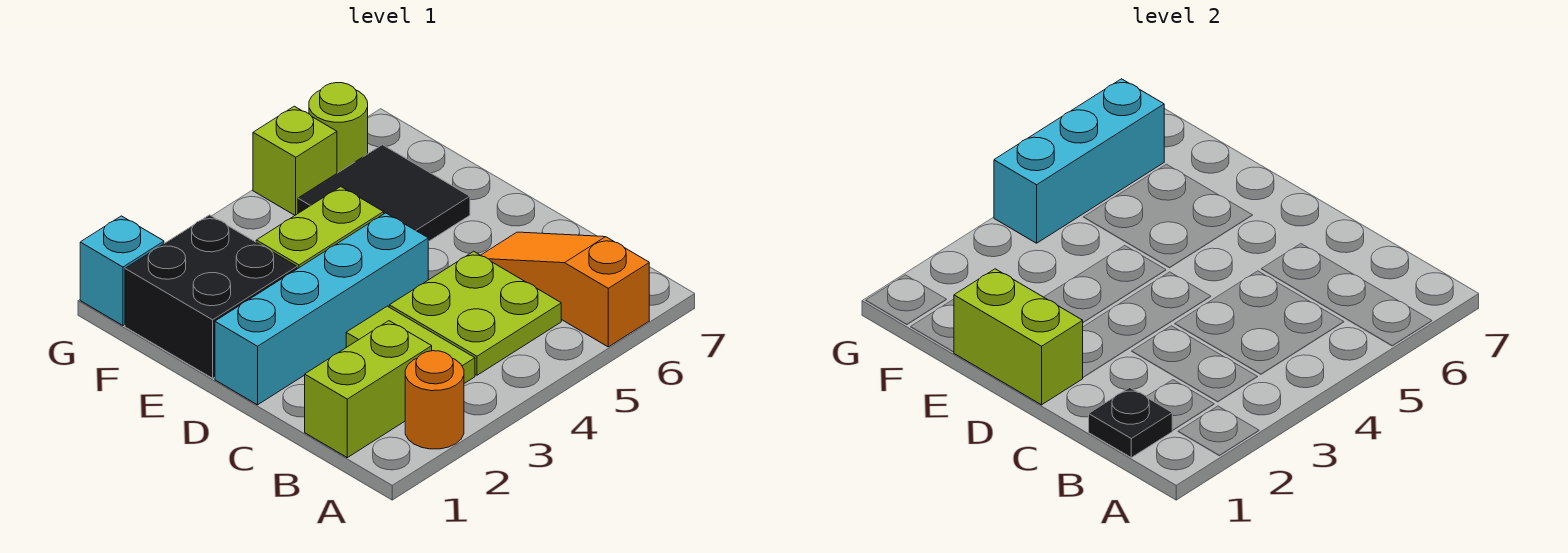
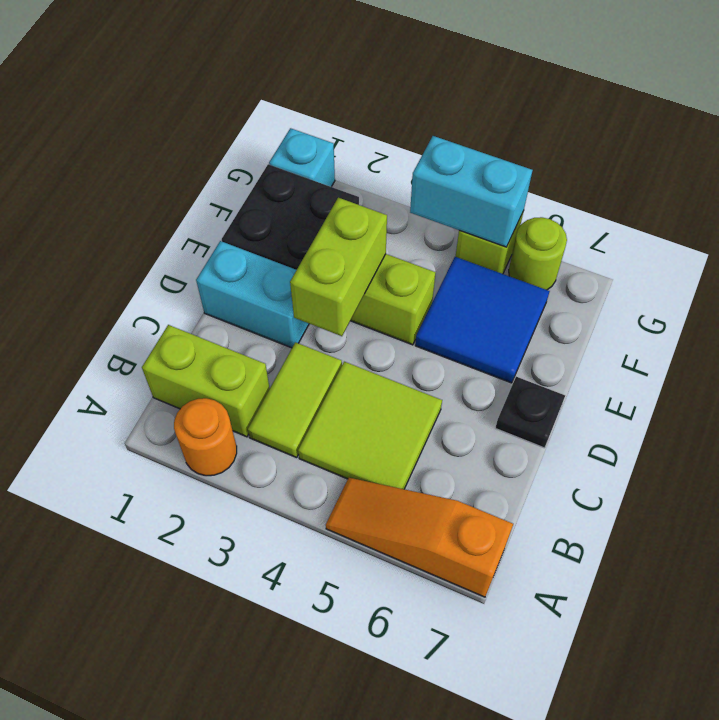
orange 1x3 slope [481,232,649,347] -> orange 1x3 slope turned to [326,478,513,597]
black 1x1 plate [1089,388,1172,458] -> black 1x1 plate moved to [495,377,565,448]
lime 2x2 plate [389,251,561,375] -> lime 2x2 tile [298,362,442,489]
cyan 1x4 brick [215,213,428,405] -> cyan 1x2 brick [196,241,309,348]
lime 1x2 brick [954,269,1083,405] -> lime 1x2 brick moved to [290,198,387,336]
black 2x2 tile [298,145,470,242] -> blue 2x2 tile [415,257,550,383]
cyan 1x3 brick [994,79,1164,243] -> cyan 1x2 brick [410,136,533,247]

